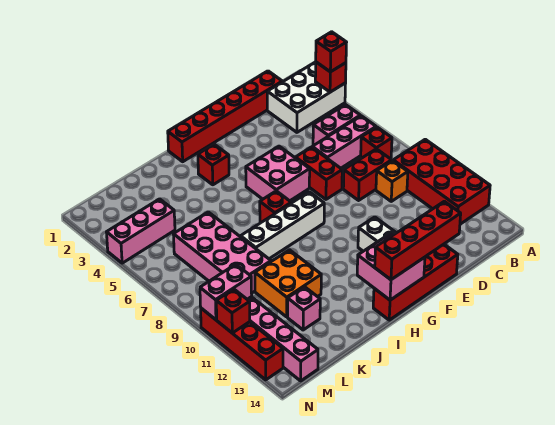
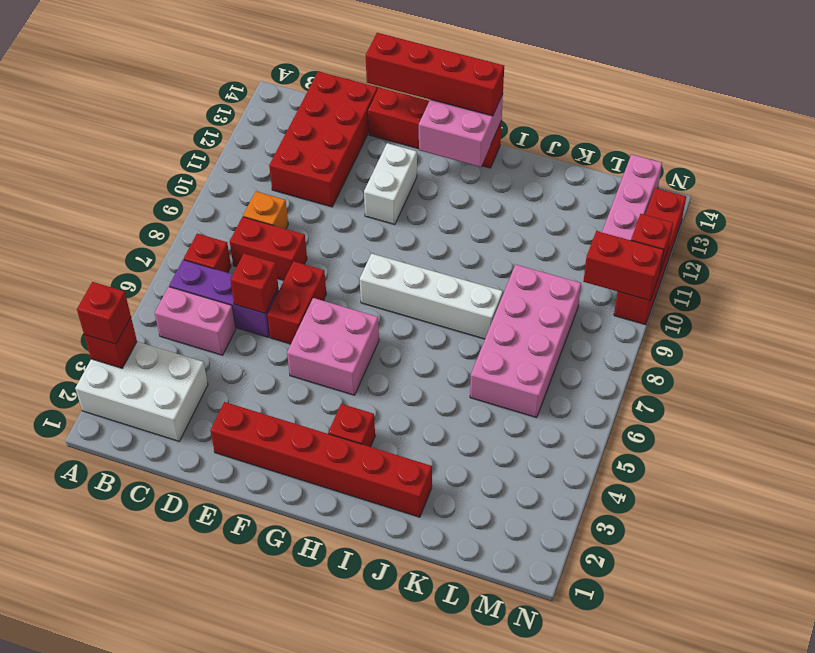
red 2x4 brick [393,139,490,224] -> red 2x4 brick moved to [269,71,377,207]
pink 1x3 brick [312,116,376,168] -> purple 1x3 brick [169,260,279,337]
red 1x6 brick [168,71,282,162] -> red 1x6 brick moved to [210,402,432,517]
red 1x1 brick [260,191,291,222] -> red 1x1 brick moved to [230,254,278,314]
orange 2x2 brick [255,250,321,317] -> none
pink 1x1 brick [288,287,320,330] -> none
pink 1x3 brick [107,199,175,263] -> none
pink 1x2 brick [200,264,252,320] -> red 1x2 brick [583,231,664,301]

